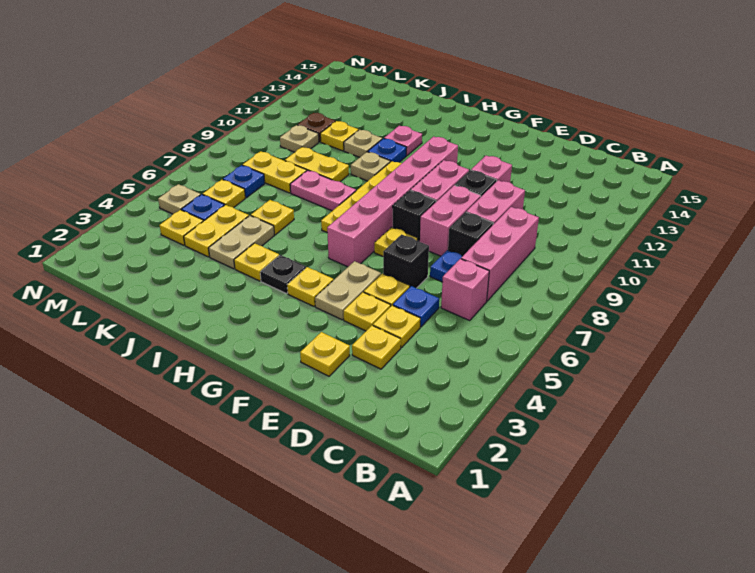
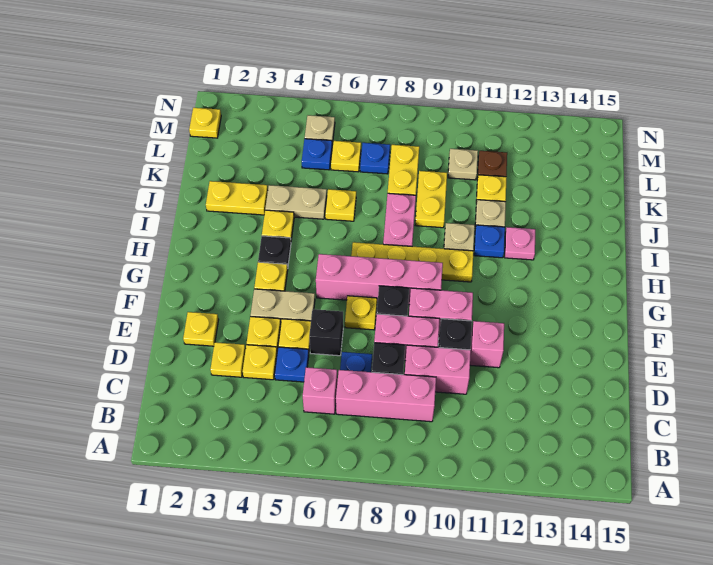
pink 1x6 brick [327,137,458,267] -> pink 1x4 brick [316,254,443,305]
yellow 1x2 plate [184,205,249,257] -> yellow 1x2 plate moved to [206,181,268,215]
yellow 1x1 plate [159,210,203,245] -> yellow 1x1 plate moved to [189,108,221,138]

